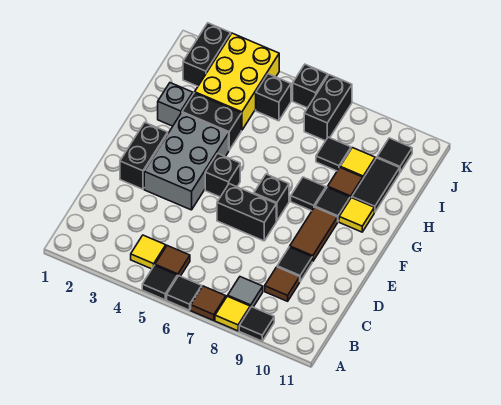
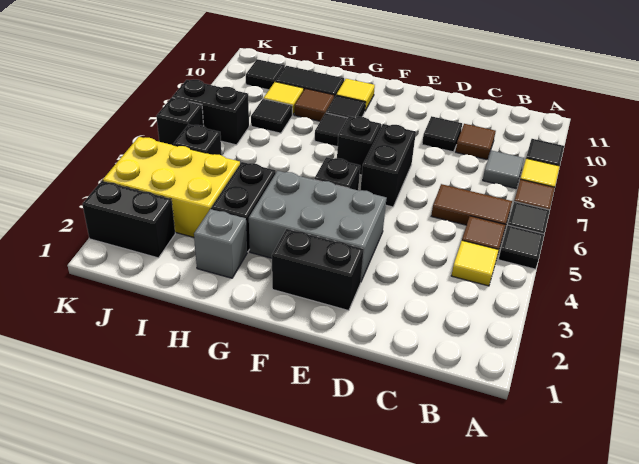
brown 1x2 tile [290,207,338,262] -> brown 1x2 tile moved to [431,184,512,227]

